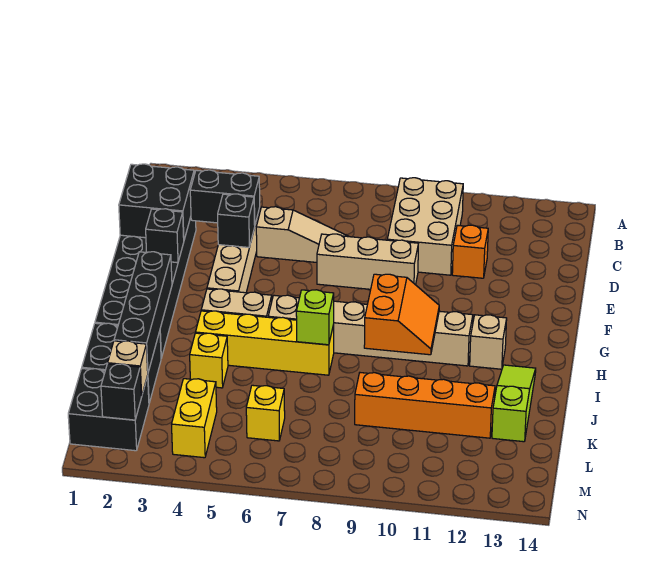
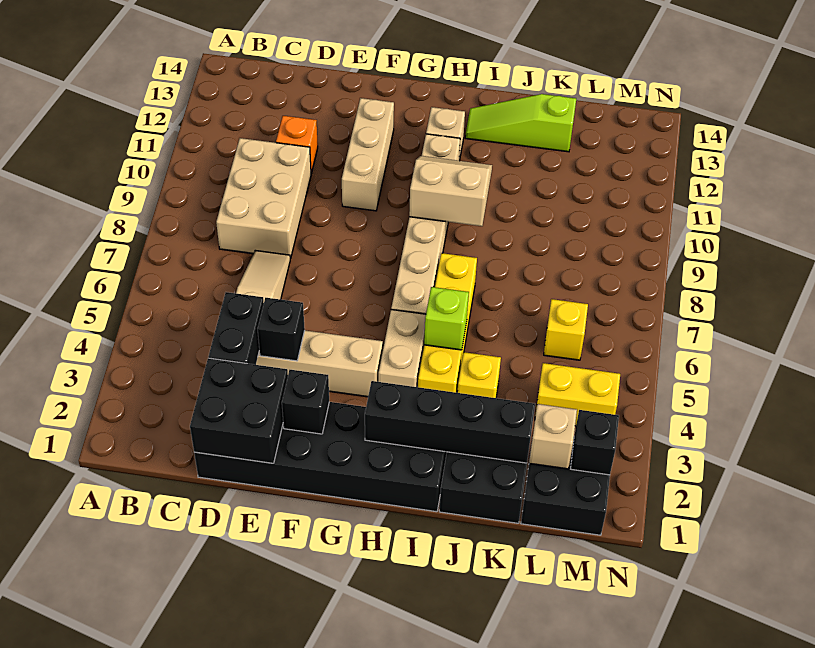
tan 2x3 brick [387,178,463,275] -> tan 2x3 brick turned to [216,138,311,258]
tan 1x3 brick [317,234,418,289] -> tan 1x3 brick moved to [342,98,394,211]
orange 2x2 slope [364,274,439,355] -> tan 2x2 slope [409,156,492,226]
lime 1x1 brick [296,290,334,345] -> lime 1x1 brick moved to [424,287,469,350]
orange 1x4 brick [355,373,495,438] -> none

